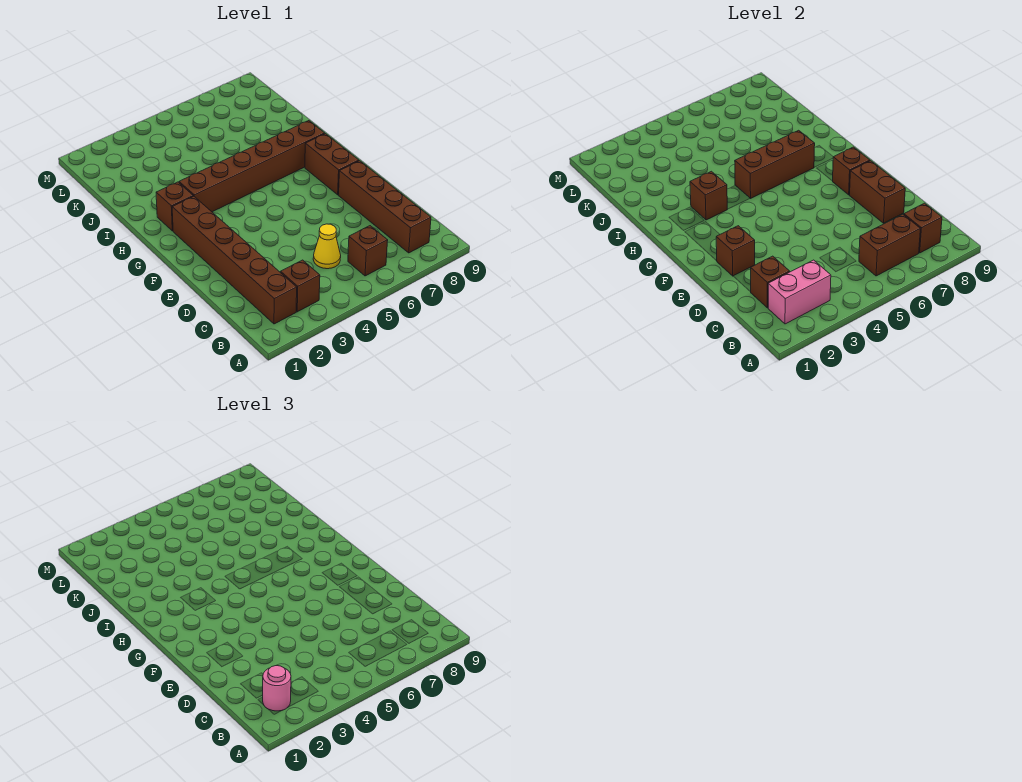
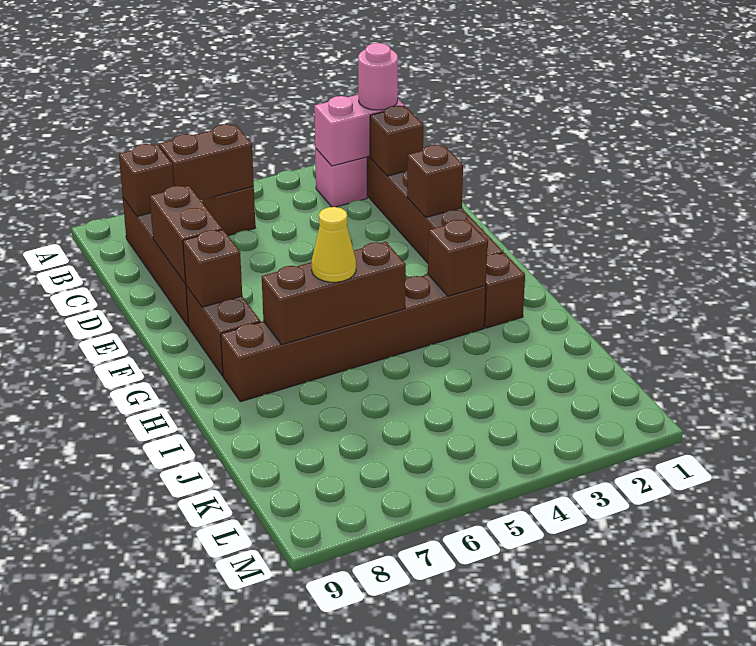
brown 1x1 brick [281,260,320,312] -> pink 1x1 brick [315,148,367,207]
yellow 1x1 cone [313,224,341,269] -> yellow 1x1 cone moved to [312,207,356,282]

